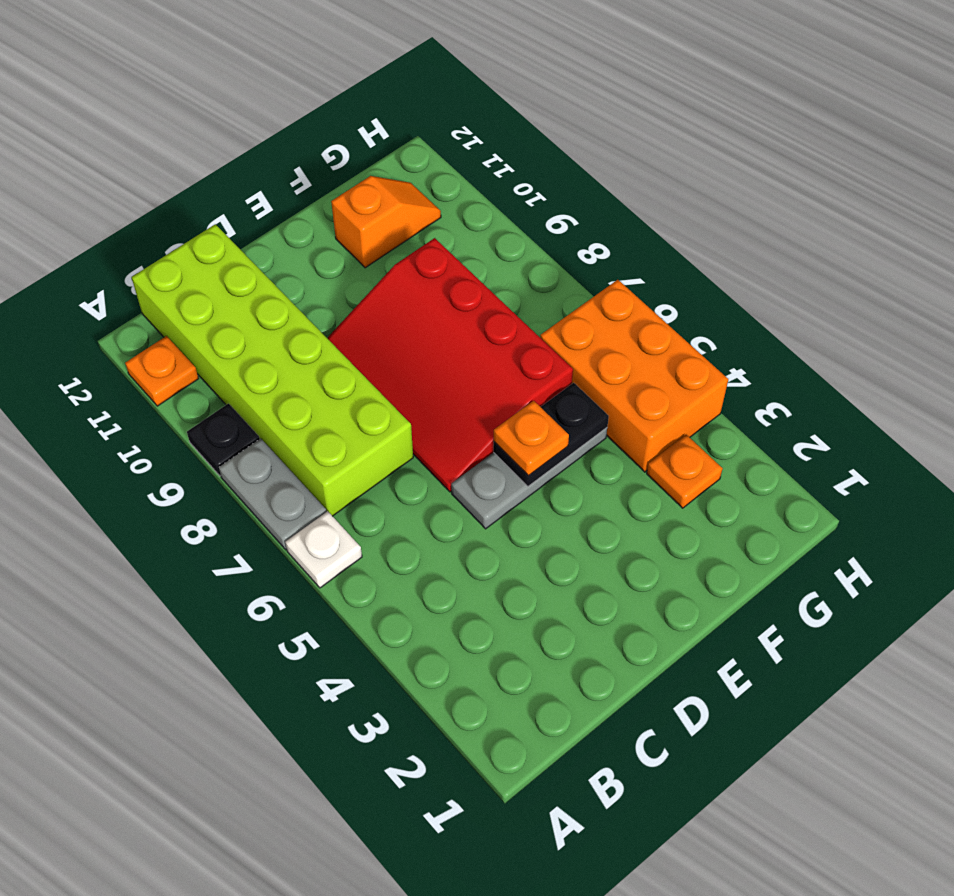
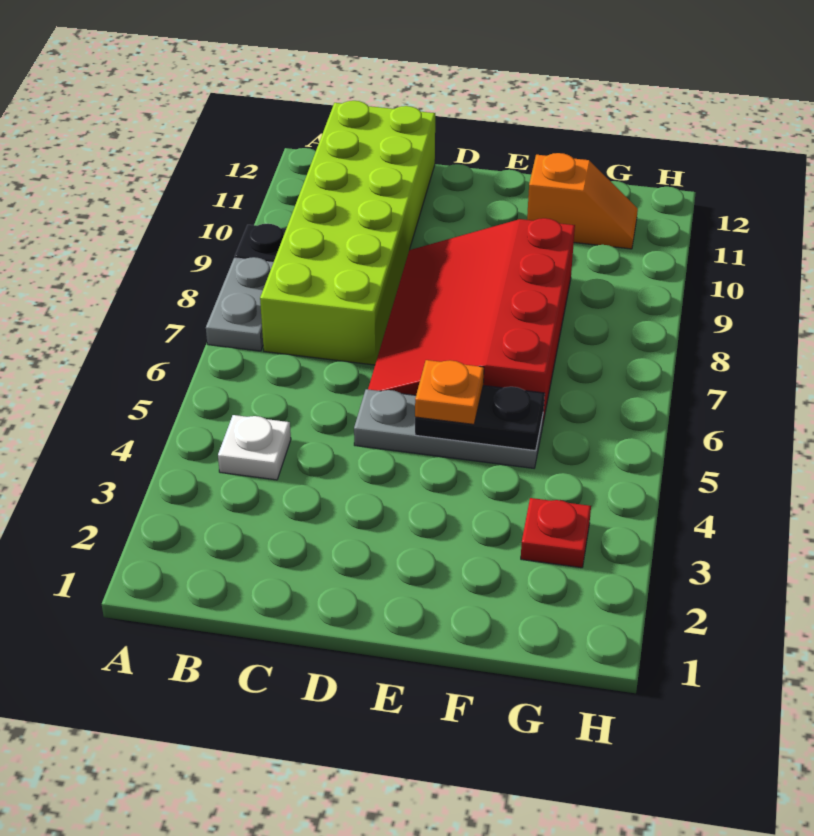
white 1x1 plate [285,511,362,588] -> white 1x1 plate moved to [218,415,291,480]
orange 1x1 plate [125,336,199,406] -> none
orange 1x1 plate [647,435,723,508] -> red 1x1 plate [521,498,591,568]
orange 2x3 brick [540,280,728,472] -> none

